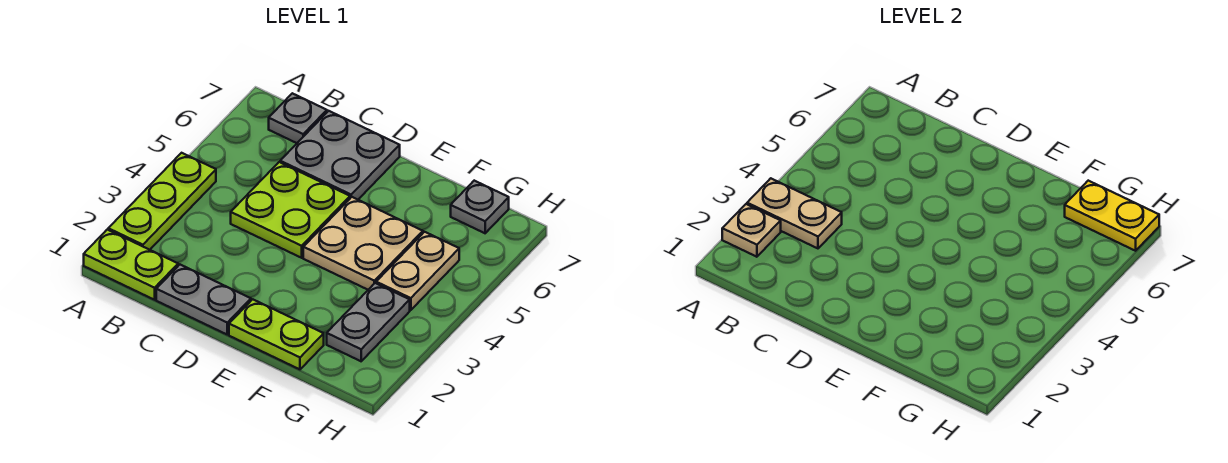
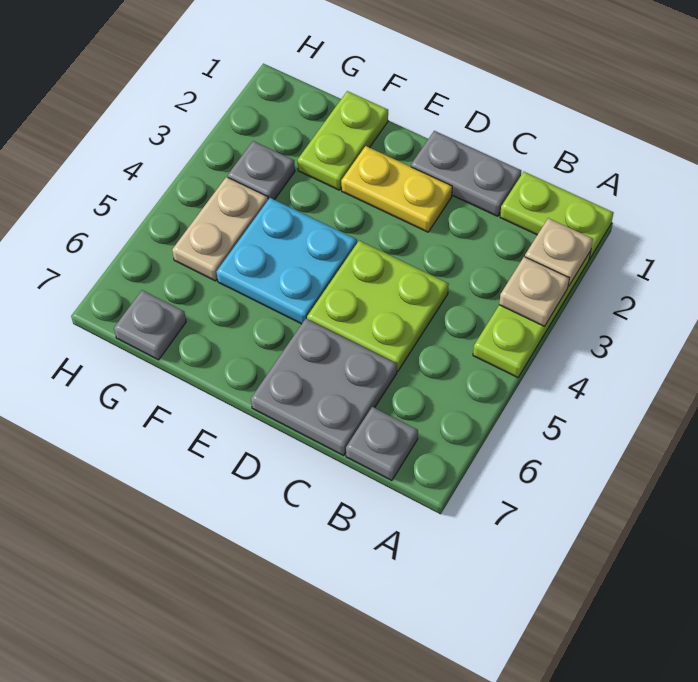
tan 1x2 plate [747,178,842,248] -> tan 1x1 plate [499,257,569,326]
lime 1x2 plate [229,299,324,369] -> lime 1x2 plate turned to [298,91,388,190]
tan 2x2 plate [303,197,423,290] -> cyan 2x2 plate [217,198,357,324]
grey 1x2 plate [327,283,410,361] -> grey 1x1 plate [228,141,295,200]
yellow 1x2 plate [1065,181,1159,251] -> yellow 1x2 plate moved to [341,146,452,232]

